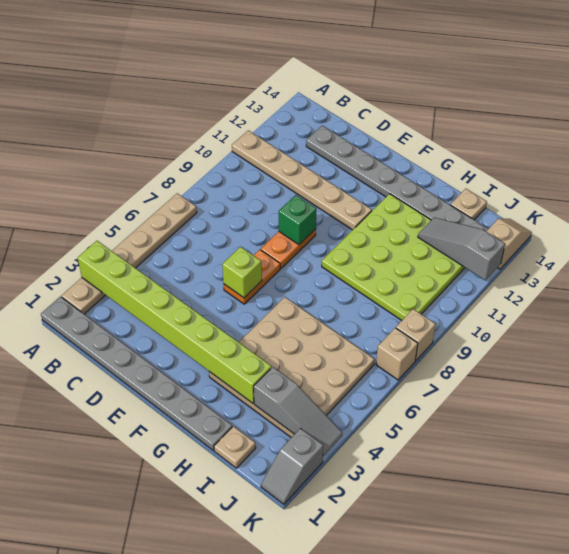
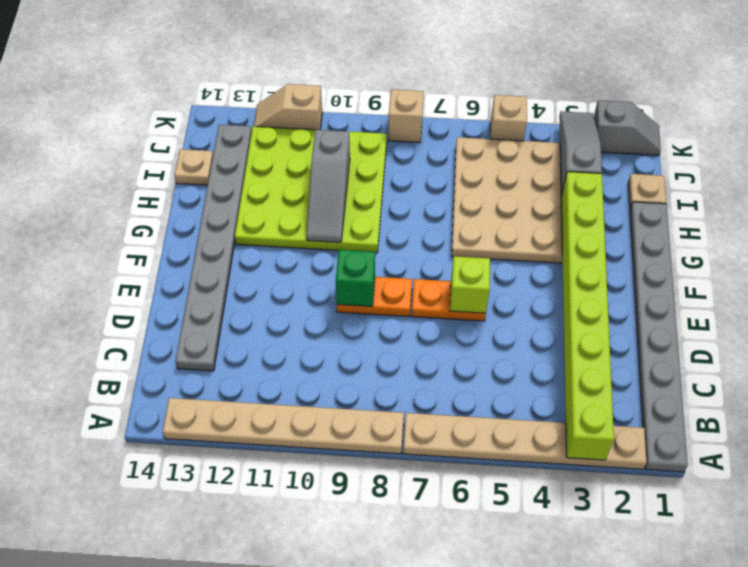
tan 1x6 plate [232,130,372,230] -> tan 1x6 plate turned to [163,398,404,454]
grey 1x3 slope [418,218,505,280] -> grey 1x3 slope moved to [306,130,350,242]
tan 1x1 brick [376,328,418,380] -> tan 1x1 brick moved to [490,95,527,141]
tan 1x2 slope [486,219,532,269] -> tan 1x2 slope moved to [254,84,322,130]

